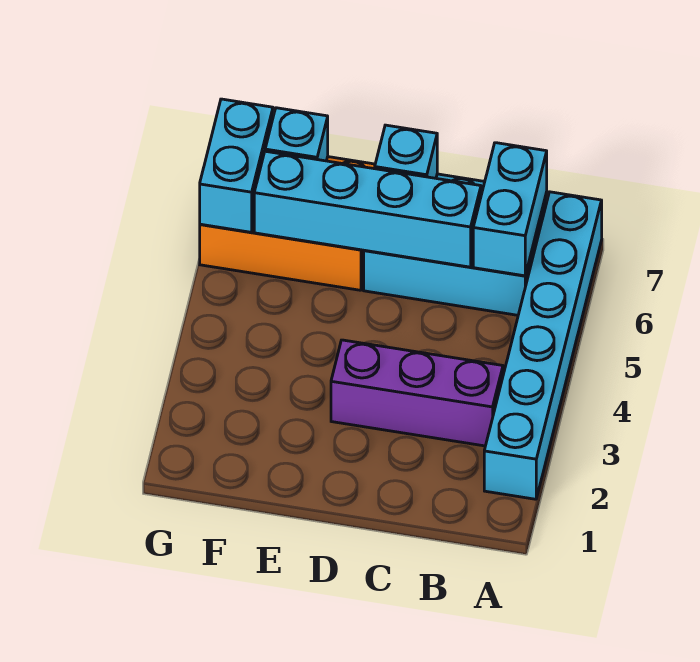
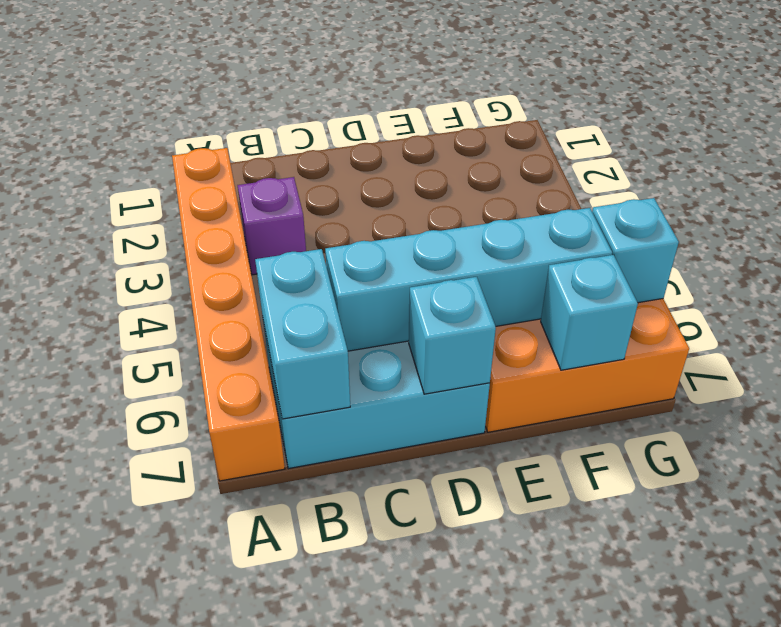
cyan 1x6 brick [484,192,602,499] -> orange 1x6 brick [172,148,285,481]
purple 1x3 brick [331,340,503,446] -> purple 1x1 brick [238,177,306,275]
cyan 1x2 brick [200,99,273,232] -> cyan 1x1 brick [592,198,679,303]

